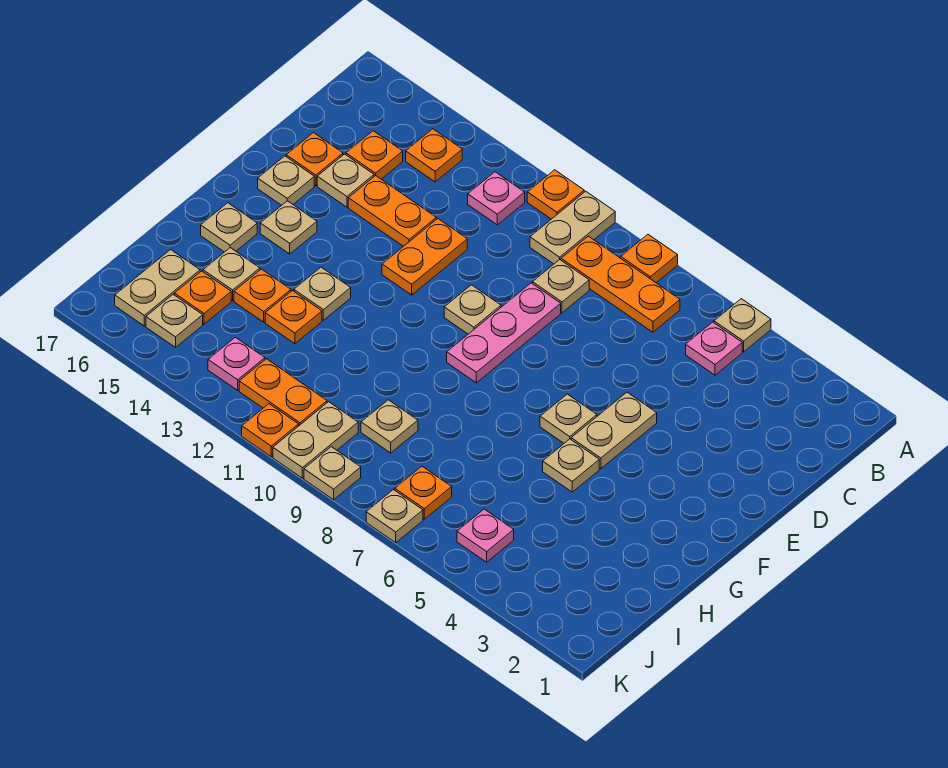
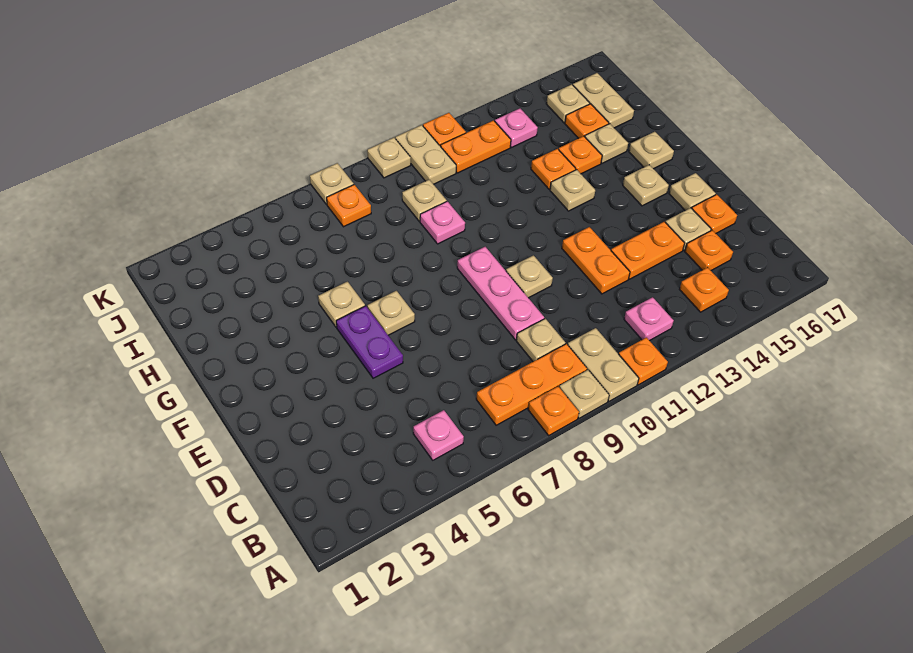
tan 1x1 plate [714,299,771,352] -> tan 1x1 plate moved to [559,370,609,418]
tan 1x2 plate [571,392,657,469] -> purple 1x2 plate [336,306,403,378]
pink 1x1 plate [457,509,514,562] -> pink 1x1 plate moved to [420,201,465,244]

